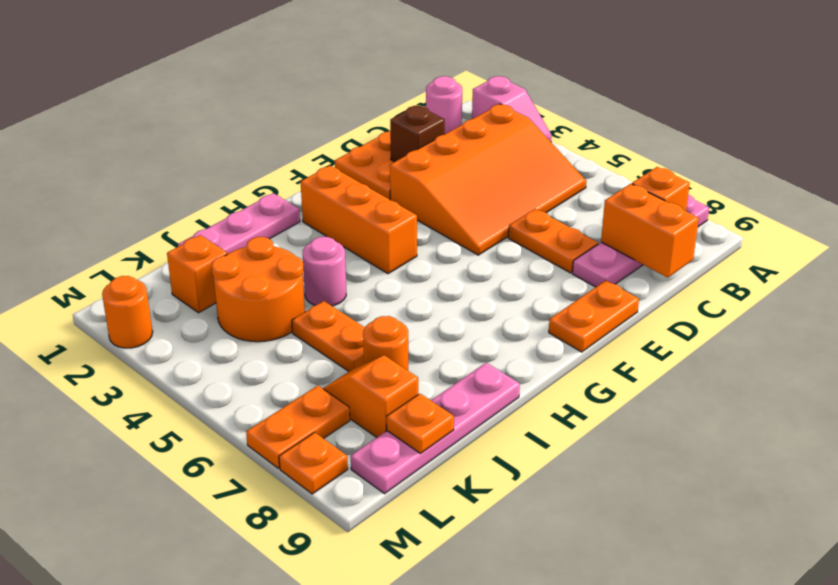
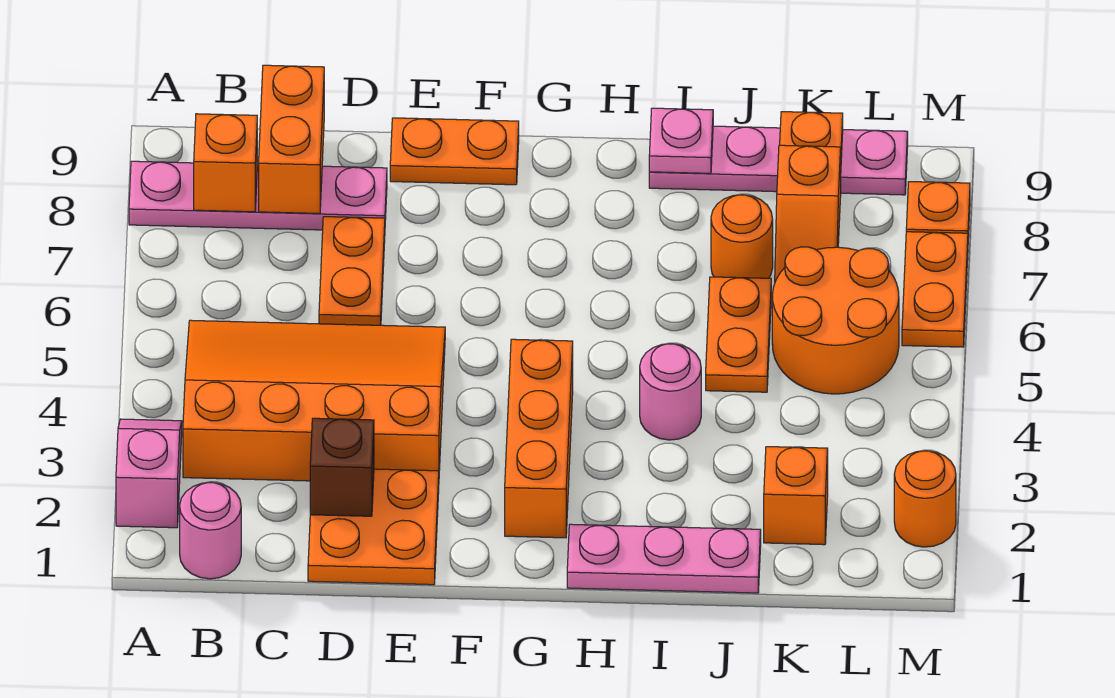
none -> pink 1x1 plate [649,108,713,173]
orange 2x2 round brick [211,237,305,342] -> orange 2x2 round brick moved to [772,247,899,394]
orange 1x2 plate [246,386,350,469] -> orange 1x2 plate turned to [902,232,968,347]

